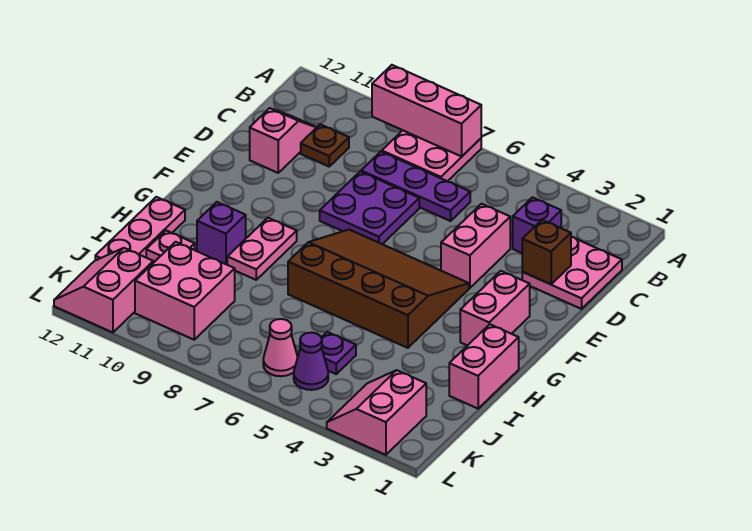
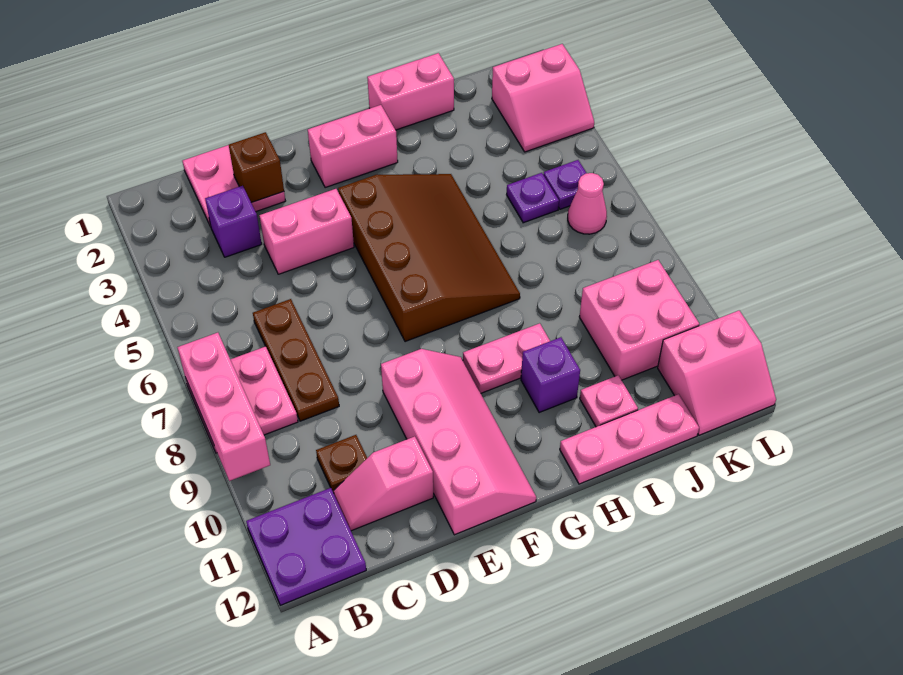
purple 1x3 plate [361,152,470,221] -> brown 1x3 plate [253,299,339,421]
purple 2x2 plate [320,172,419,244] -> purple 2x2 plate moved to [246,488,366,605]
none -> pink 2x4 slope [381,349,536,535]
brown 3x4 slope [288,230,469,348] -> brown 3x4 slope turned to [338,174,520,342]
purple 1x1 cone [294,333,328,390] -> purple 1x1 plate [543,160,586,209]

